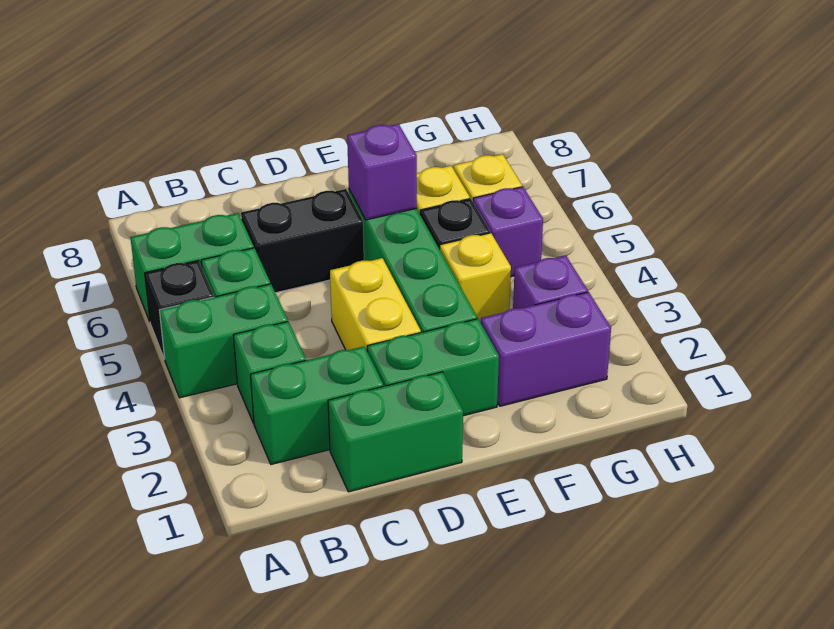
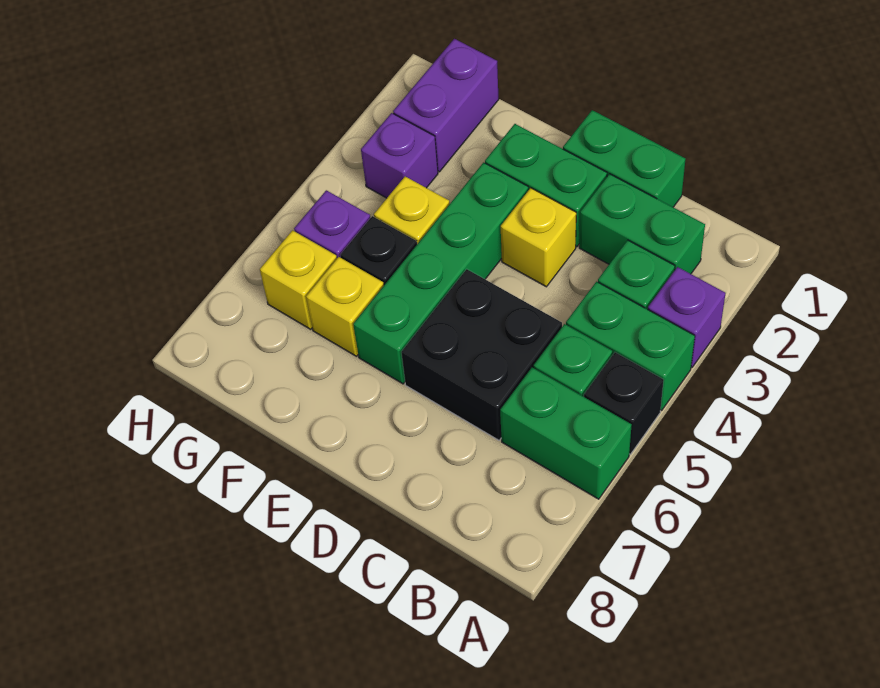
black 1x2 brick [241,189,364,293] -> black 2x2 brick [401,269,562,440]
yellow 1x2 brick [330,258,421,350] -> yellow 1x1 brick [501,188,576,287]
purple 1x1 brick [347,124,417,220] -> purple 1x1 brick moved to [648,267,726,368]
purple 1x2 brick [481,292,611,406] -> purple 1x2 brick turned to [393,39,499,172]

